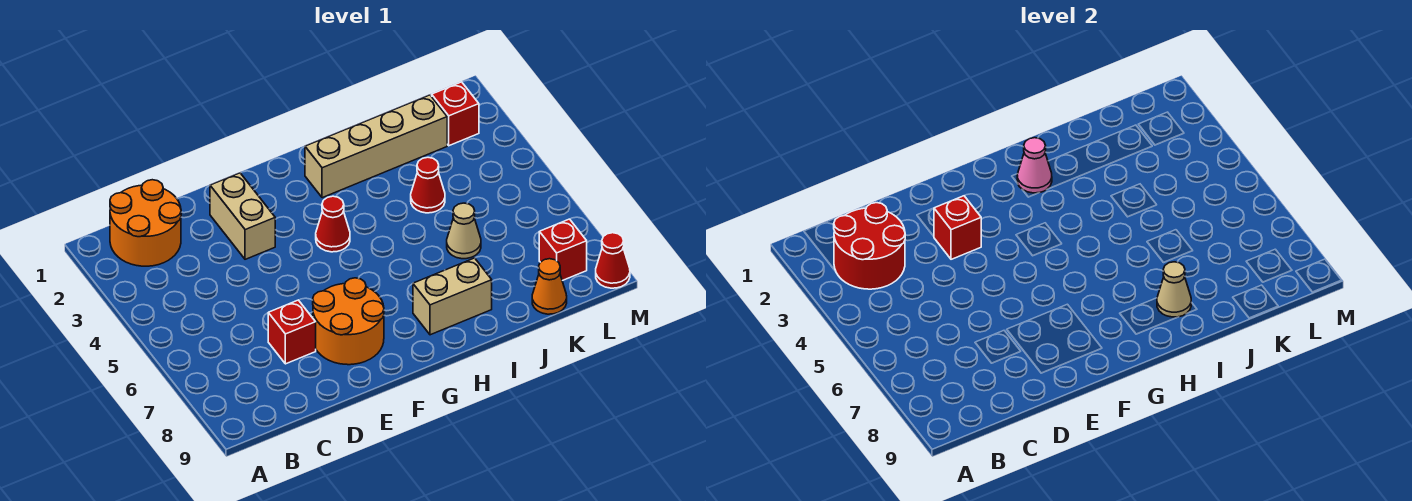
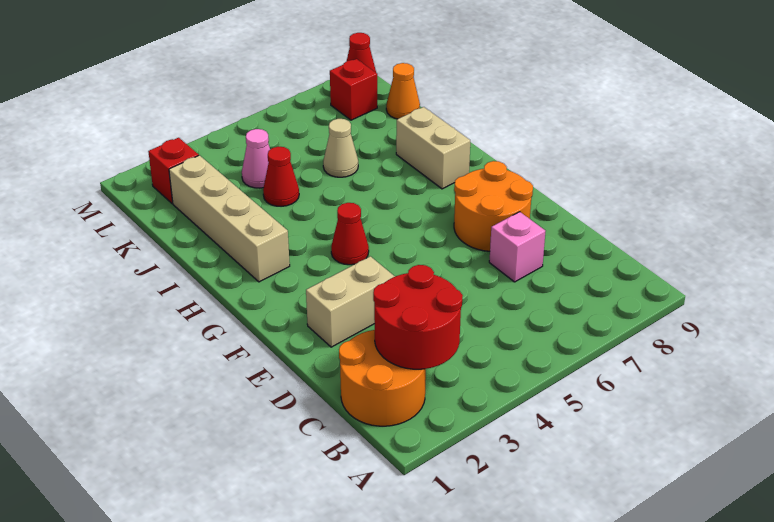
red 1x1 brick [268,300,316,364] -> pink 1x1 brick [489,212,545,282]
red 1x1 brick [934,196,981,259] -> none
pink 1x1 cone [1017,138,1052,193] -> pink 1x1 cone moved to [242,129,270,188]
tan 1x1 cone [1157,262,1191,317] -> none

